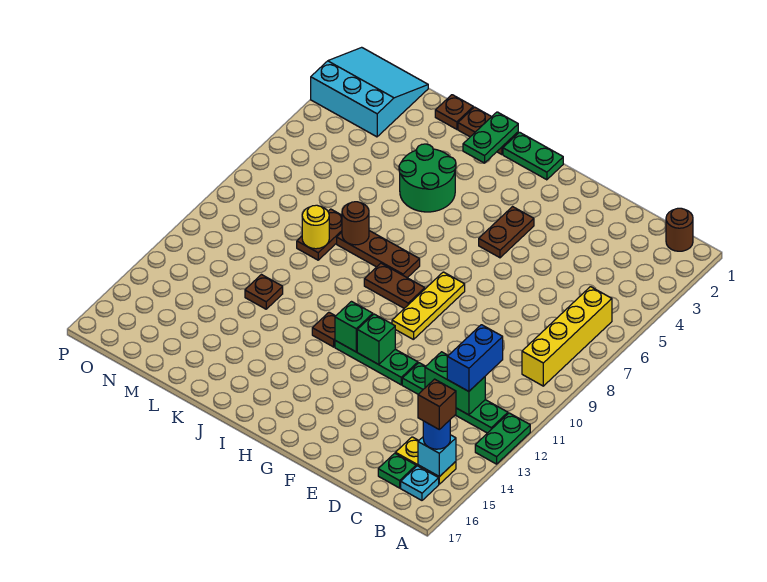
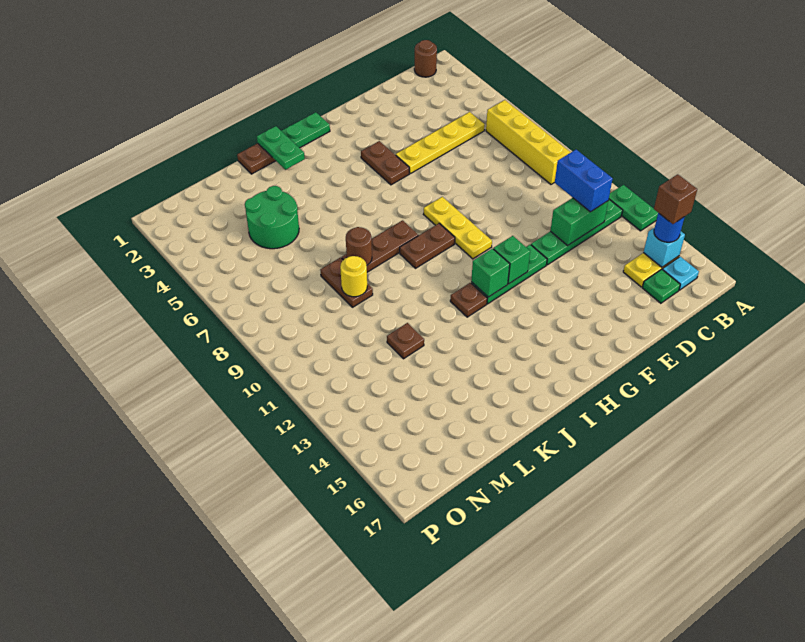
none -> yellow 1x4 plate [396,112,485,174]
green 2x2 round brick [399,144,456,212] -> green 2x2 round brick moved to [245,186,299,249]
brown 1x1 plate [435,95,473,129] -> none
cyan 3x3 slope [311,47,428,137] -> none

